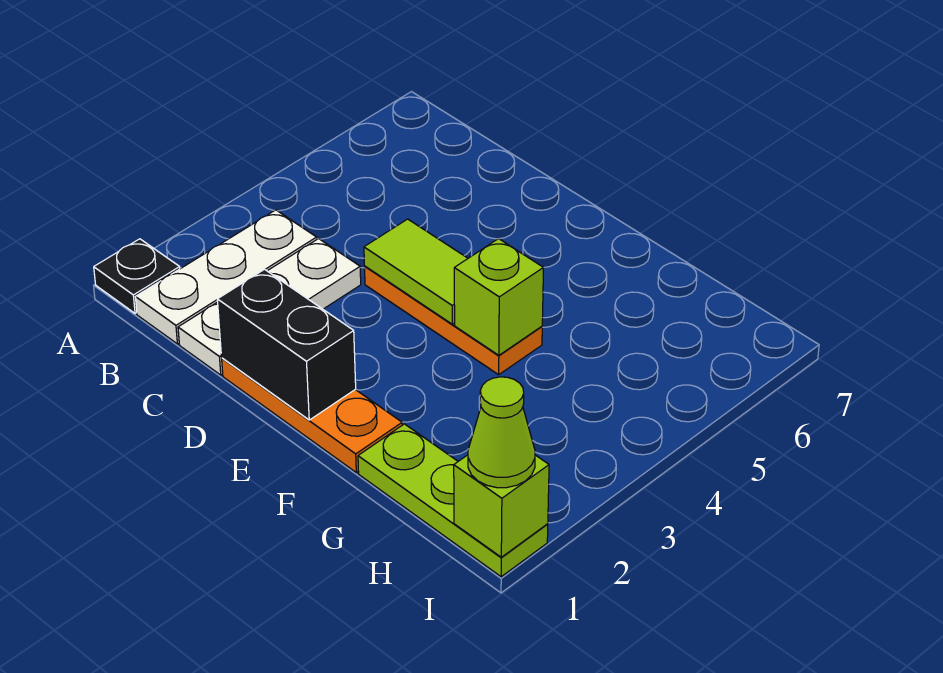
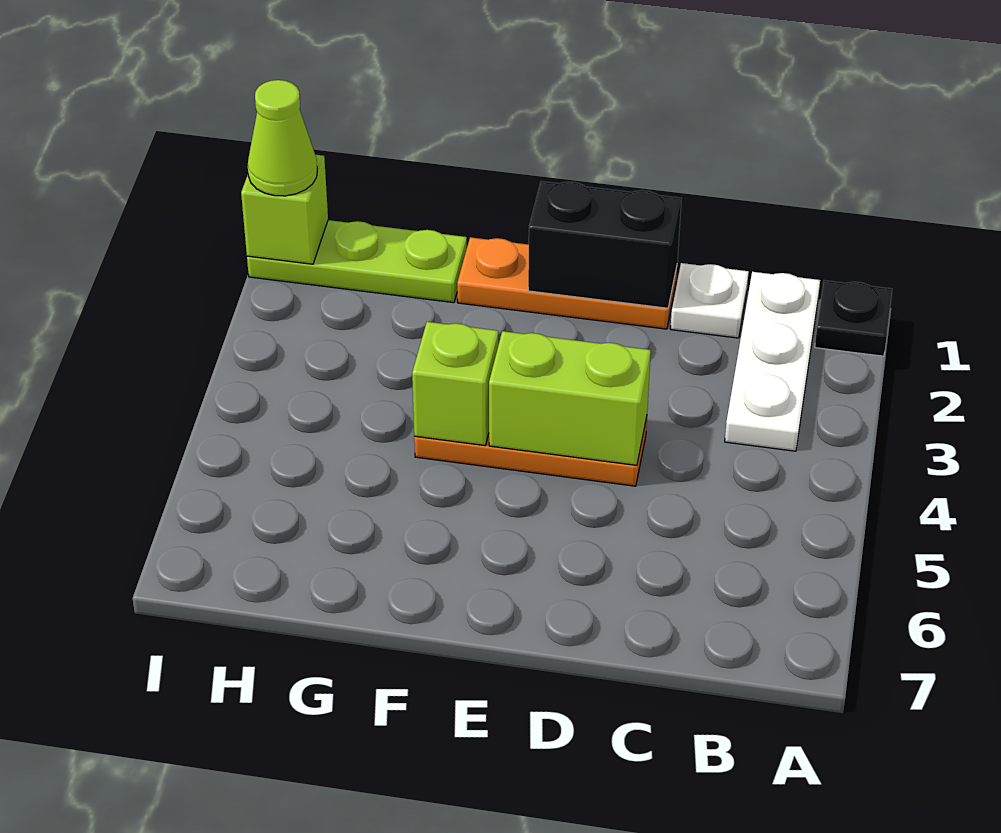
white 1x3 plate [178,239,361,375] -> white 1x1 plate [671,263,749,338]
lime 1x2 tile [364,219,468,324] -> lime 1x2 brick [489,331,651,465]

